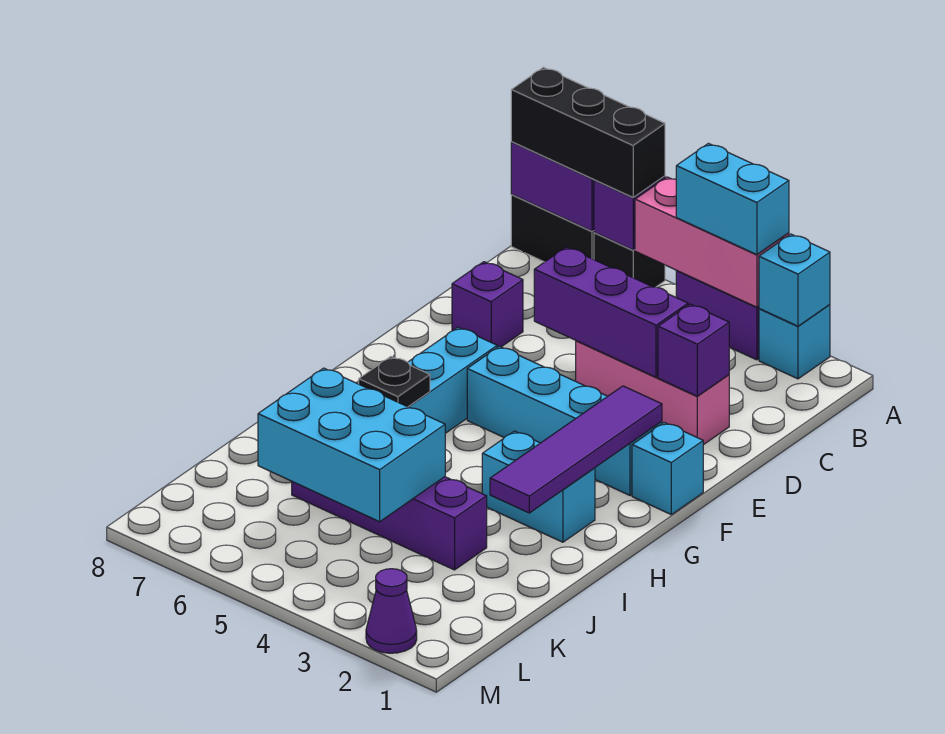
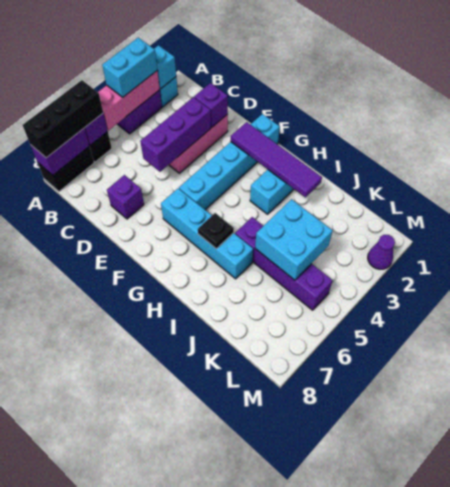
purple 1x4 brick [292,477,487,570] -> purple 1x4 brick turned to [235,217,332,310]
cyan 2x3 brick [258,368,445,522] -> cyan 2x2 brick [255,199,333,280]

